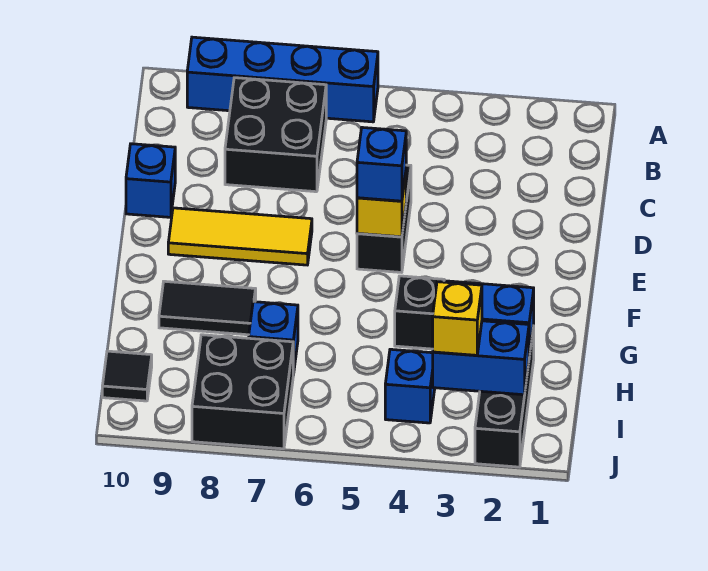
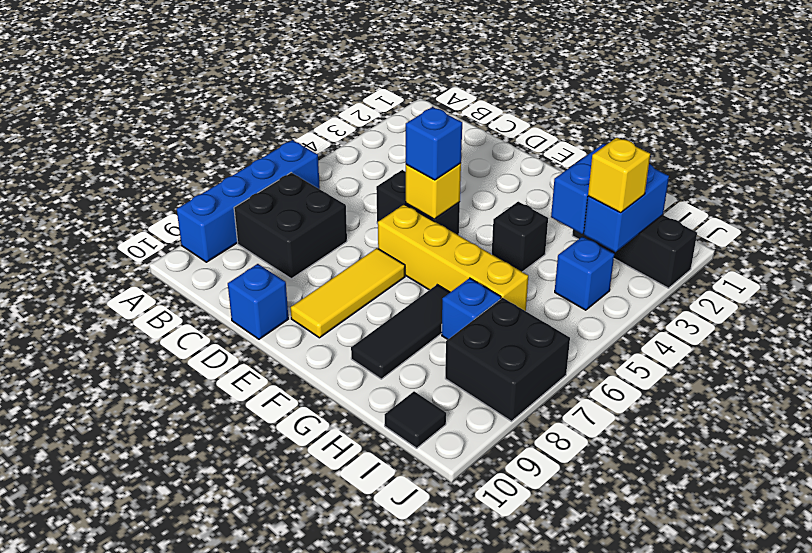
none -> yellow 1x4 brick [378,204,528,311]
black 1x2 tile [159,281,256,335] -> black 1x3 tile [351,285,450,379]

